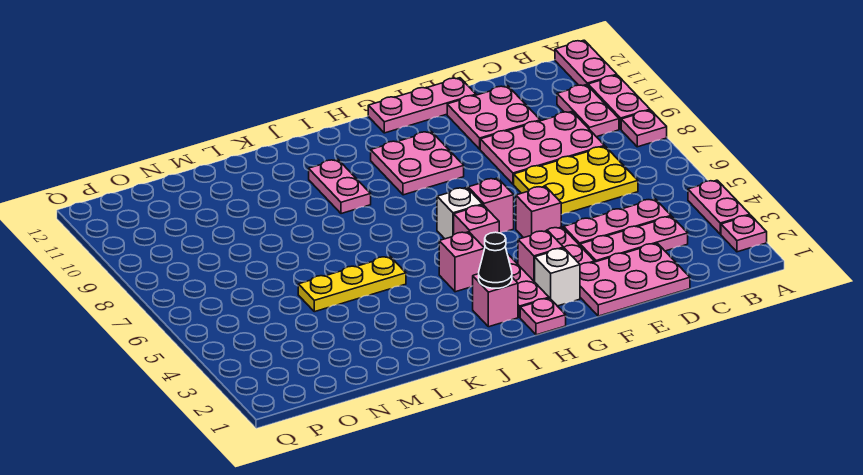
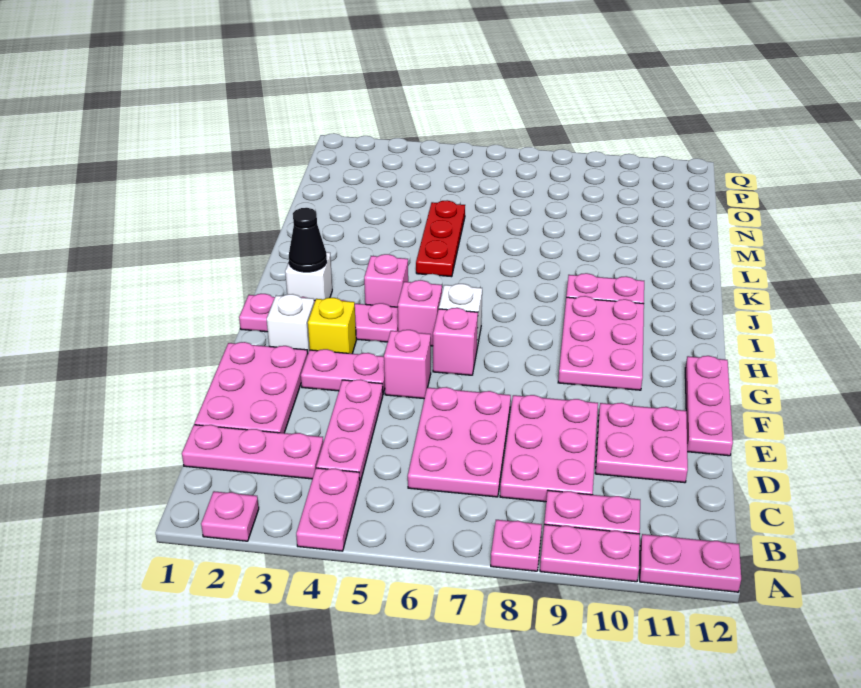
pink 1x2 plate [688,180,750,234] -> pink 1x2 plate turned to [296,468,360,551]
pink 1x3 plate [580,216,688,262] -> pink 1x3 plate turned to [182,425,323,479]
yellow 2x3 plate [514,146,638,215] -> pink 2x3 plate [408,387,511,497]
pink 1x1 brick [518,231,563,282] -> yellow 1x1 brick [308,298,356,354]
pink 2x2 plate [371,132,464,195] -> pink 2x3 plate [558,296,644,390]
pink 1x1 brick [473,274,518,327] -> white 1x1 brick [285,252,332,300]
yellow 1x3 plate [298,256,406,312] -> red 1x3 plate [416,200,465,277]

